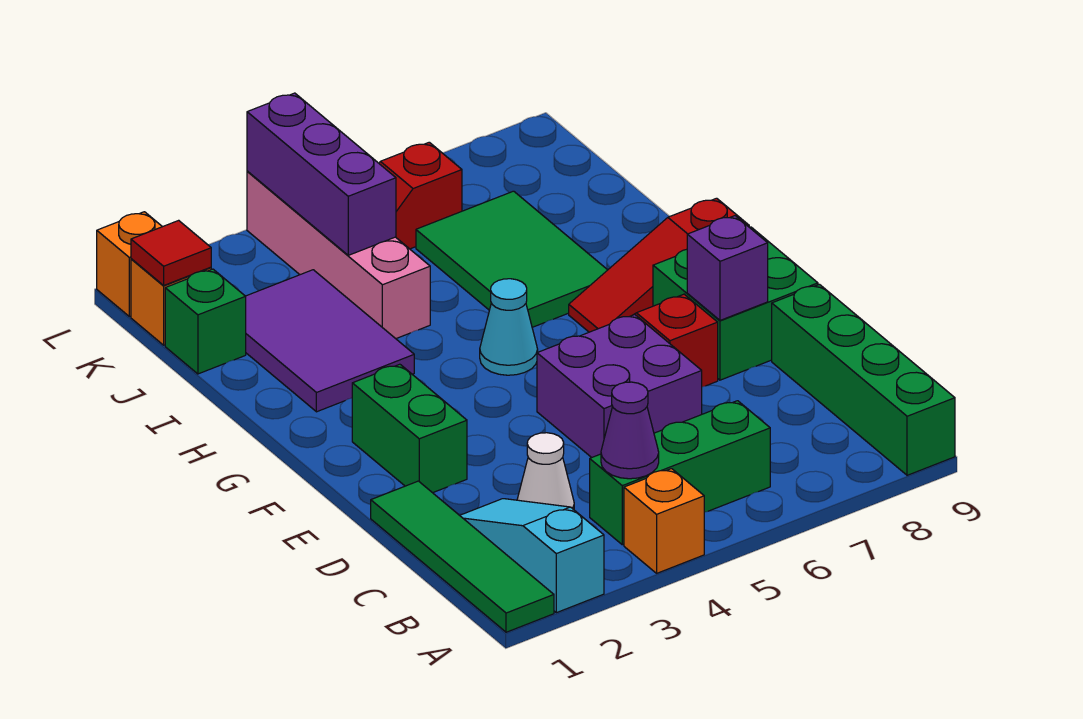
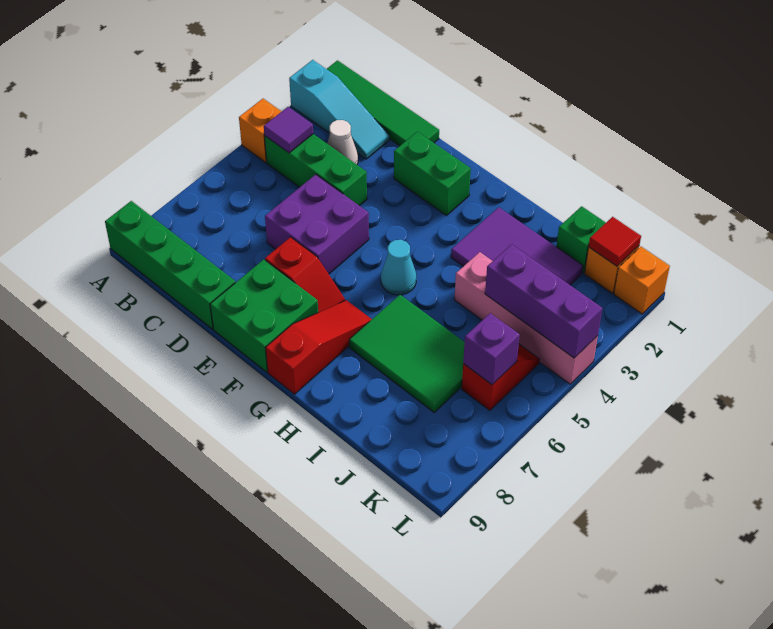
green 1x3 brick [590,401,770,545] -> green 1x3 brick turned to [265,134,367,206]
purple 1x1 cone [601,382,659,479] -> purple 1x1 tile [264,107,313,153]
purple 1x1 brick [687,216,768,320] -> purple 1x1 brick moved to [463,313,520,384]

